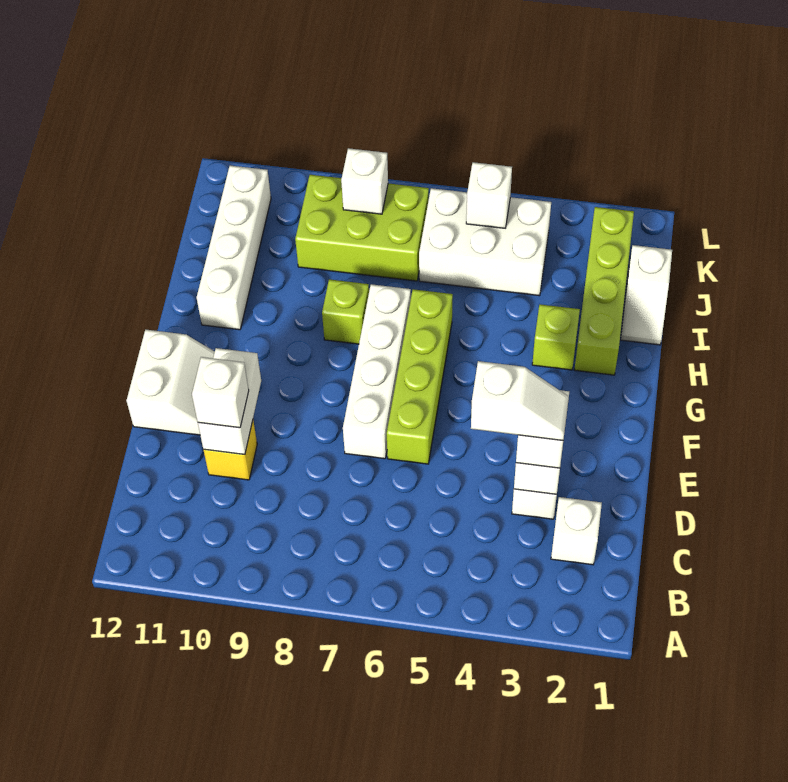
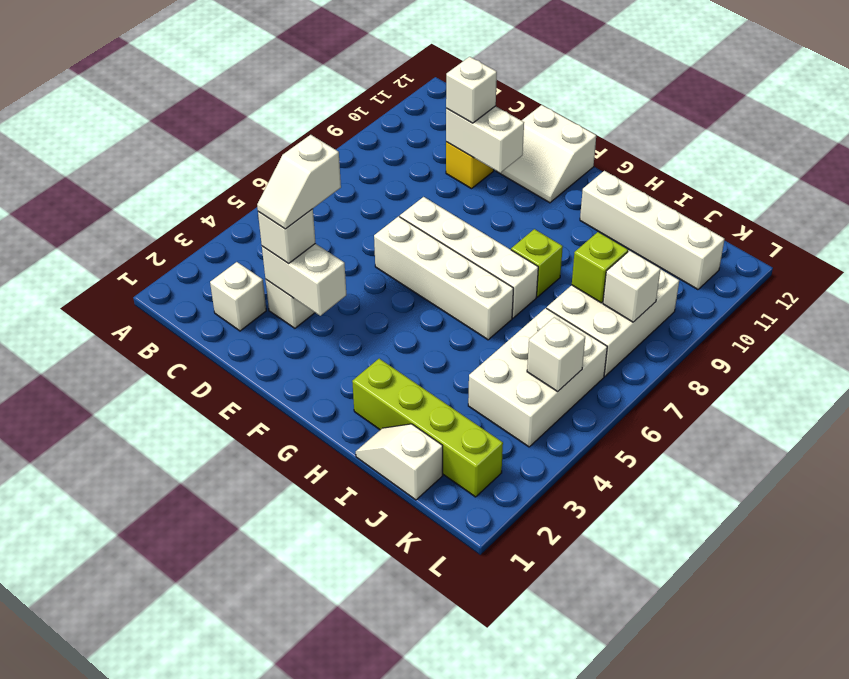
lime 1x4 brick [387,289,453,464] -> white 1x4 brick [374,216,513,340]
lime 1x1 brick [532,304,580,370] -> lime 1x1 brick moved to [572,232,628,303]
lime 2x3 brick [295,175,429,281] -> white 2x3 brick [547,250,679,376]

